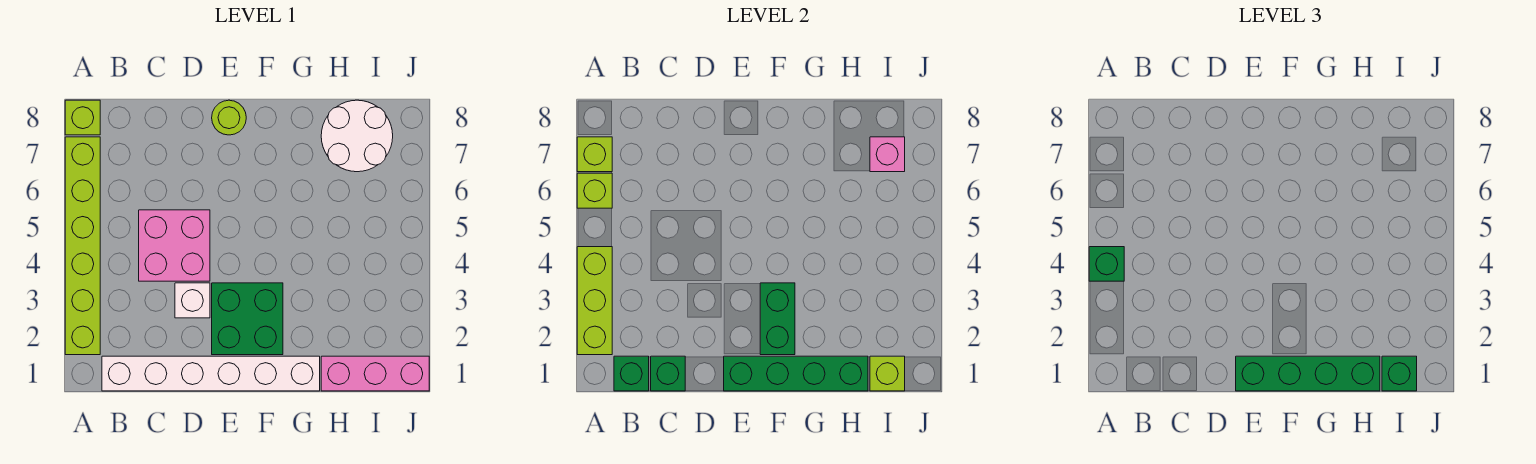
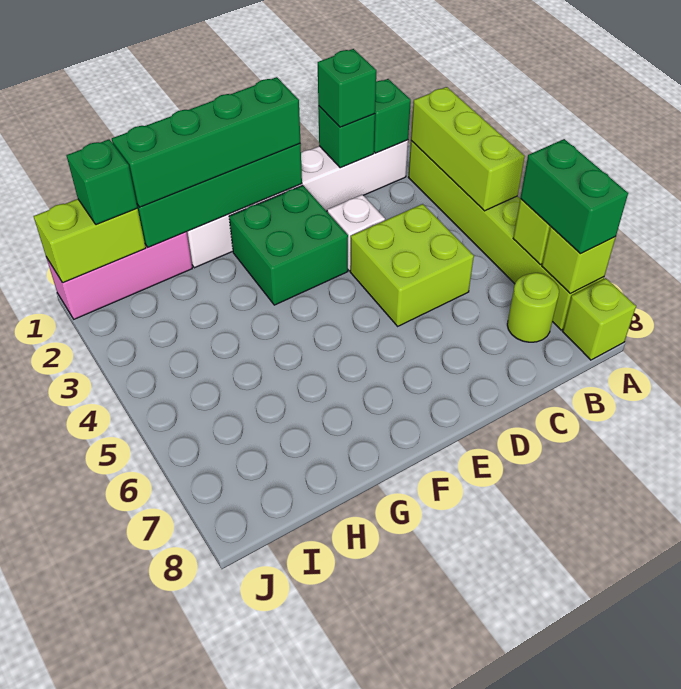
green 1x1 brick [1089,247,1124,281] -> green 1x1 brick moved to [318,49,376,127]
pink 2x2 brick [139,210,210,281] -> lime 2x2 brick [350,204,474,326]
lime 1x1 round brick [212,100,246,135] -> lime 1x1 round brick moved to [507,273,559,342]
green 1x2 brick [760,283,795,355] -> green 1x2 brick moved to [521,139,628,254]
white 2x2 round brick [321,100,393,172] -> none
lime 1x1 brick [870,356,905,391] -> lime 1x2 brick [34,199,146,283]
pink 1x1 brick [870,137,905,172] -> none

